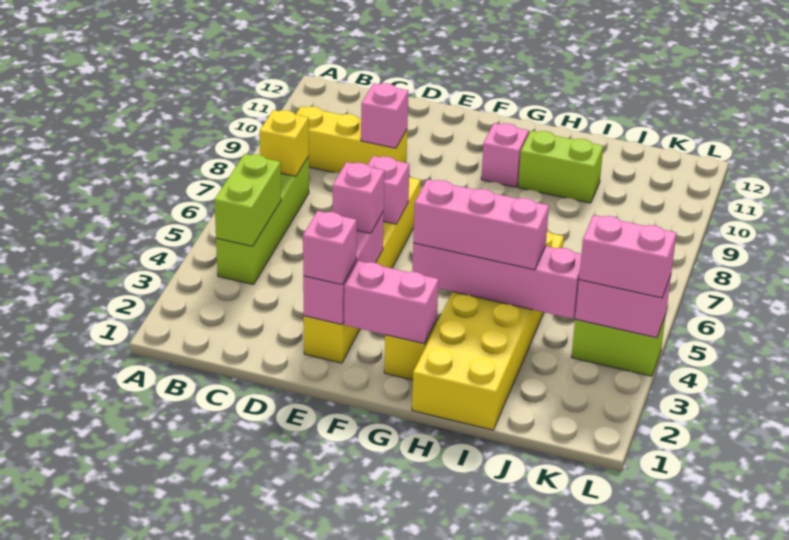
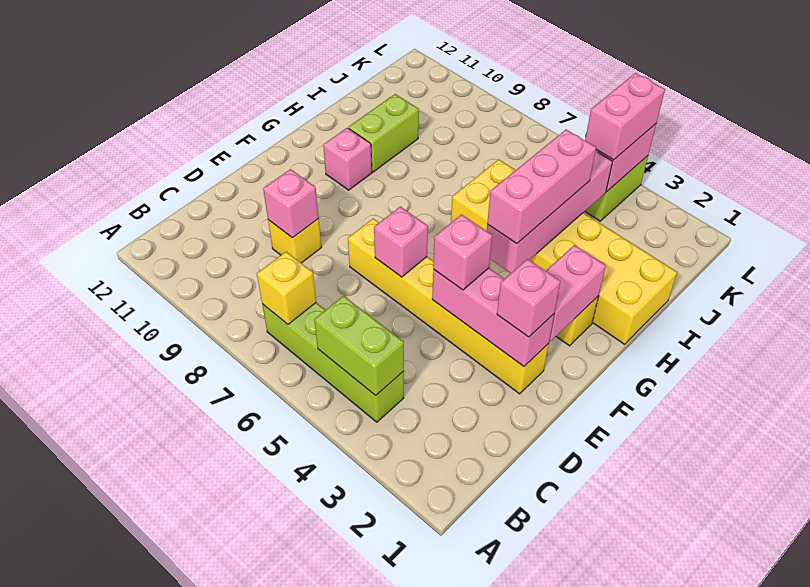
yellow 1x3 brick [296,106,407,173] -> yellow 1x1 brick [268,219,321,263]

